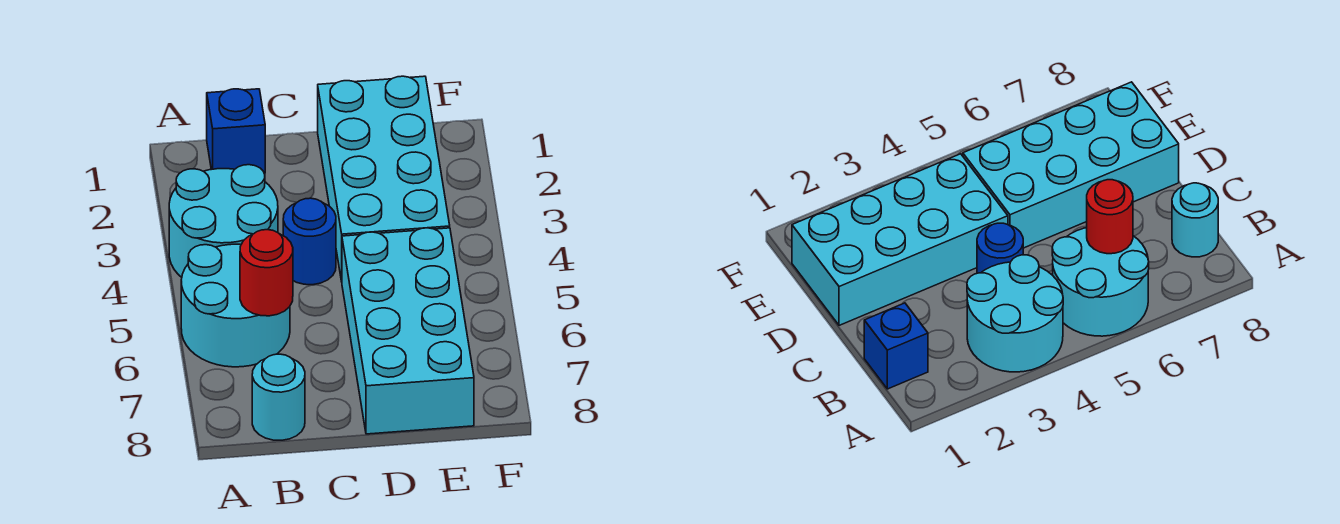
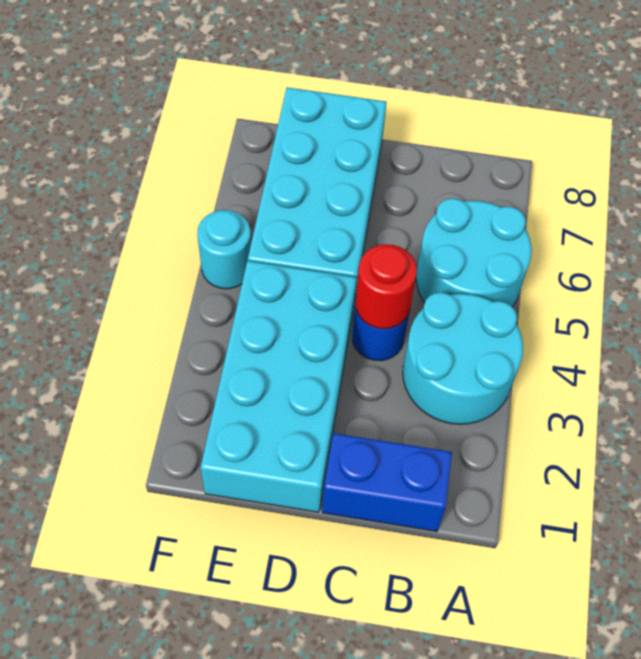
blue 1x1 brick [207,89,265,173] -> blue 1x2 brick [322,433,452,531]
red 1x1 round brick [240,230,293,316] -> red 1x1 round brick moved to [356,244,417,329]
cyan 1x1 round brick [252,354,305,440] -> cyan 1x1 round brick moved to [197,210,251,289]

